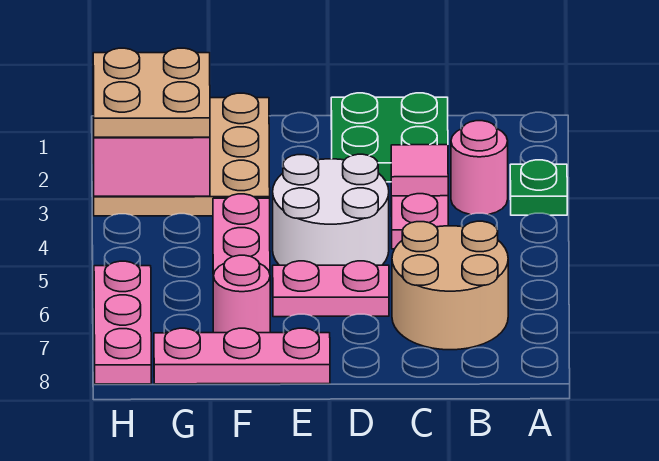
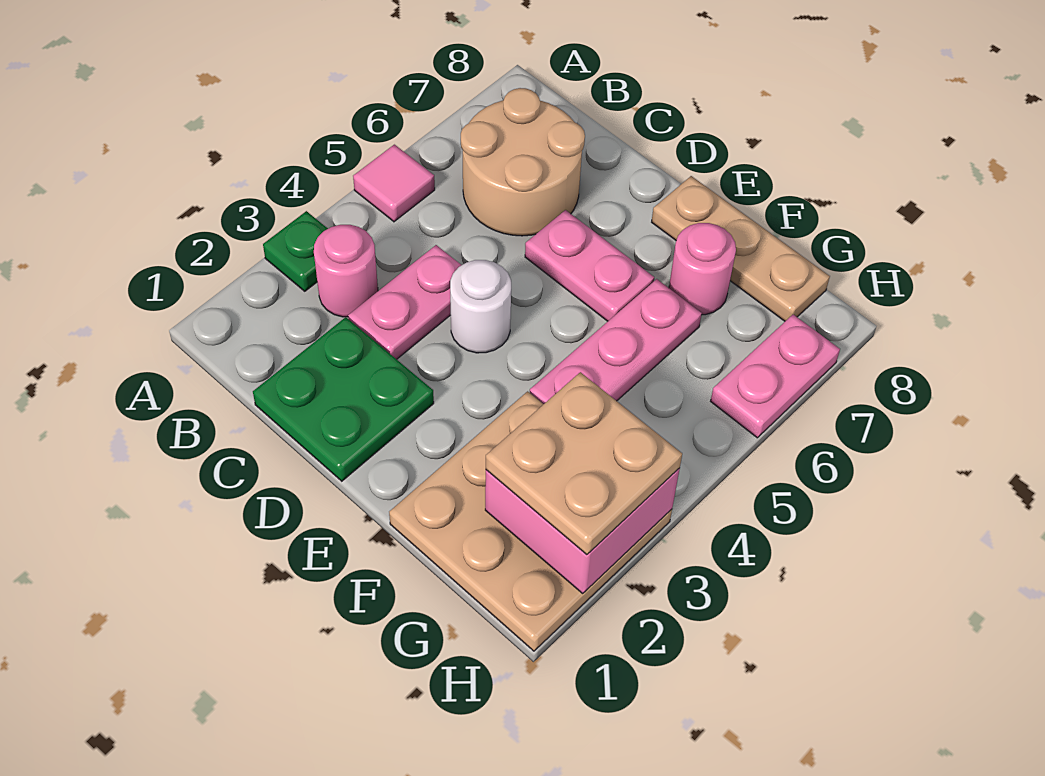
pink 1x1 tile [391,145,448,196] -> pink 1x1 tile moved to [353,145,435,222]
white 2x2 round brick [273,154,389,265] -> white 1x1 round brick [450,260,511,353]
pink 1x3 plate [154,328,330,384] -> tan 1x3 plate [652,176,830,321]
pink 1x3 plate [94,261,151,384] -> pink 1x2 plate [711,315,840,438]

